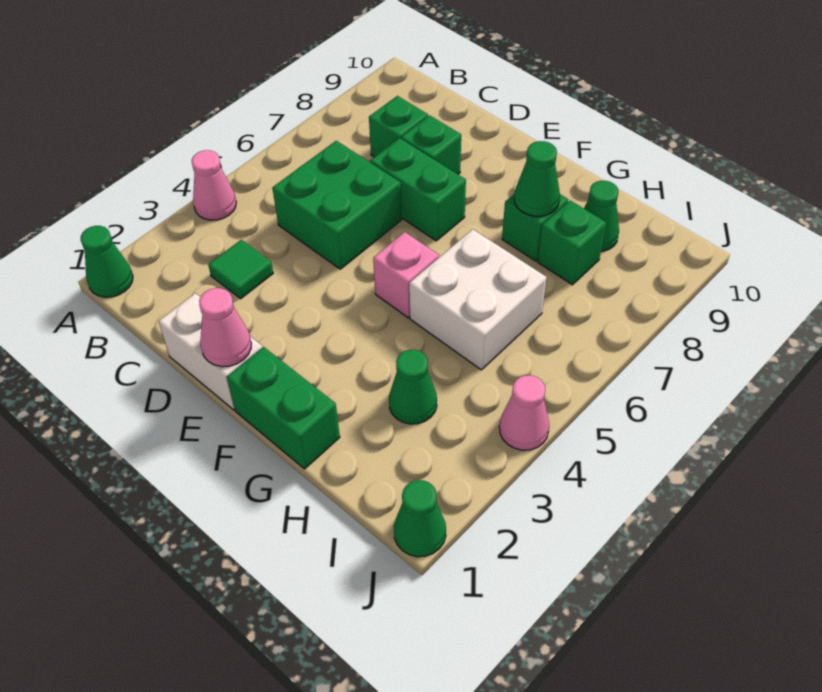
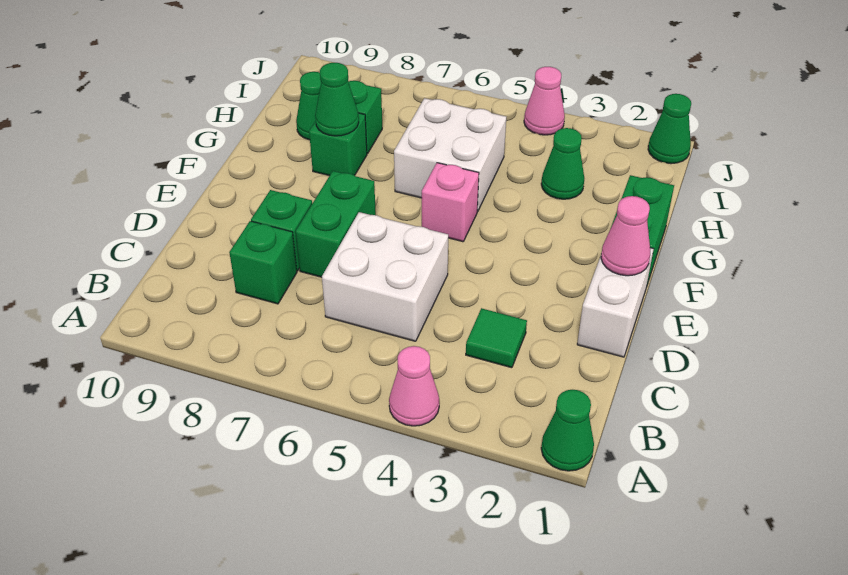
green 2x2 brick [272,141,402,269] -> white 2x2 brick [322,212,448,341]

